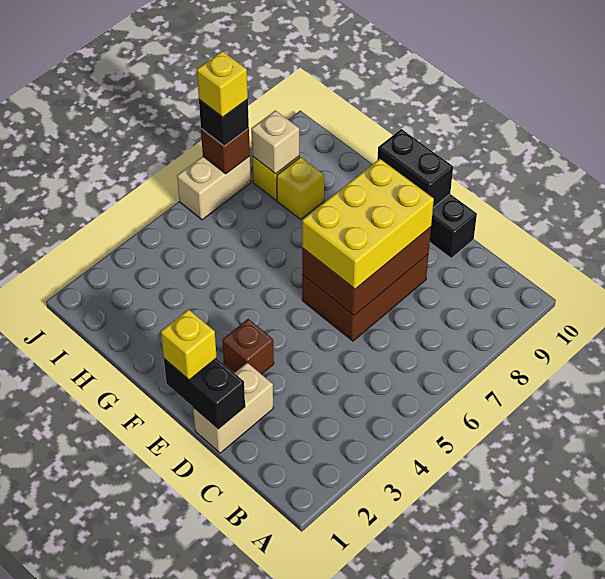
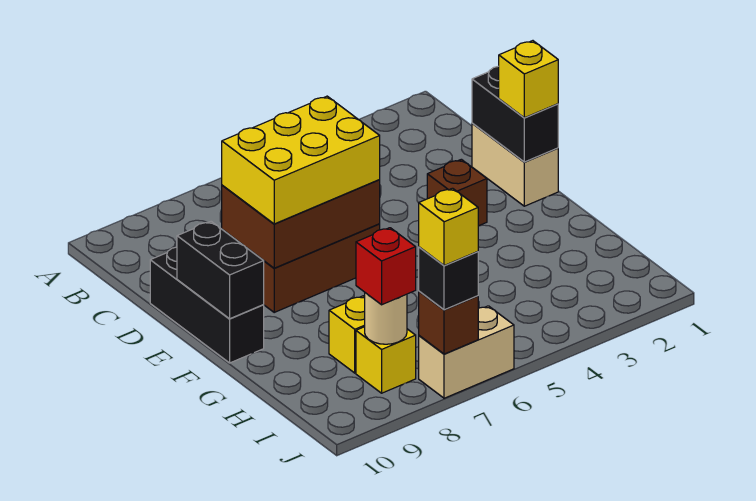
tan 1x2 brick [193,363,273,453] -> tan 1x2 brick turned to [472,123,558,206]
tan 1x1 brick [251,110,299,174] -> tan 1x1 round brick [365,293,407,344]
none -> red 1x1 brick [356,228,416,305]

